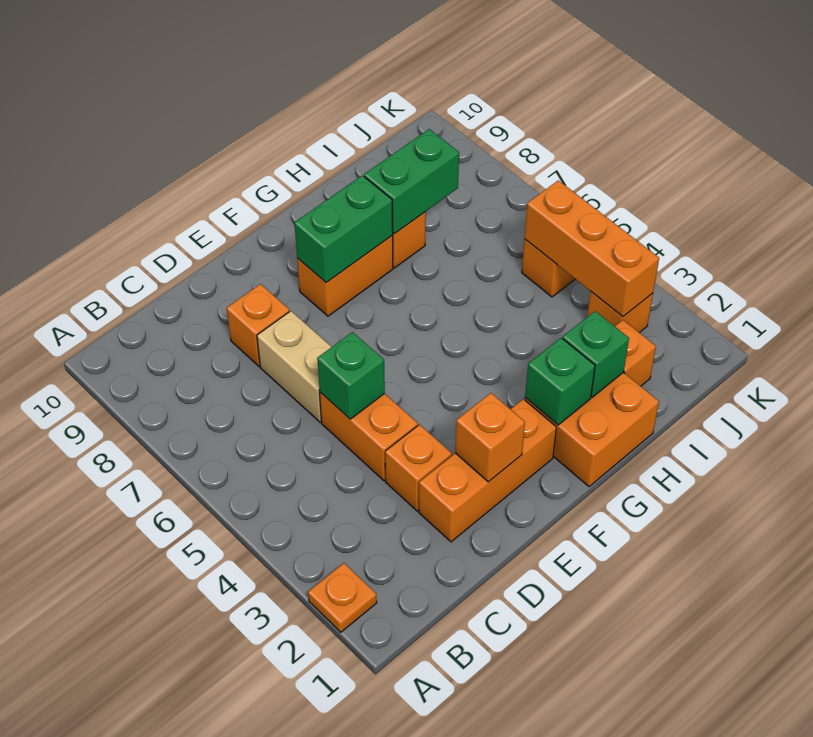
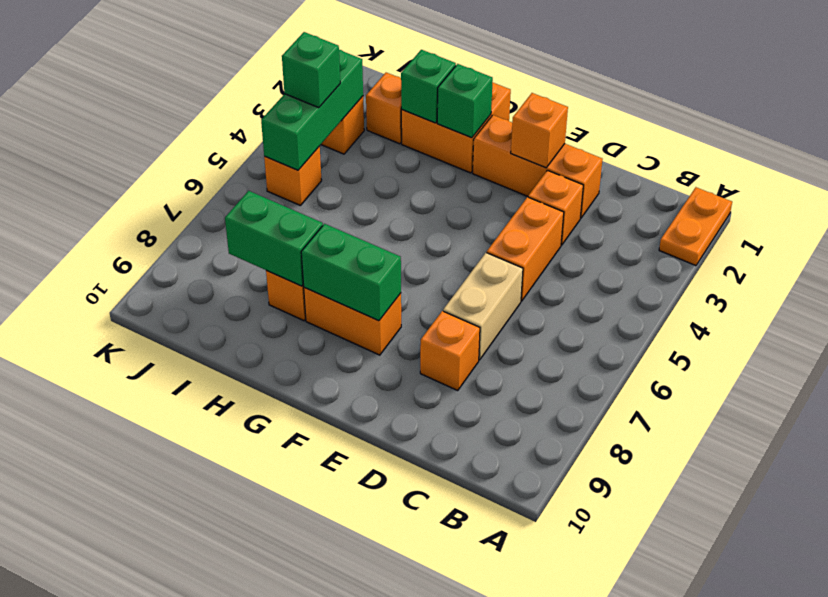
orange 1x1 plate [308,563,377,632] -> orange 1x2 plate [659,187,732,266]
green 1x1 brick [317,332,385,419] -> green 1x1 brick moved to [282,32,340,108]
orange 1x3 brick [524,180,659,316] -> green 1x3 brick [261,50,363,170]

